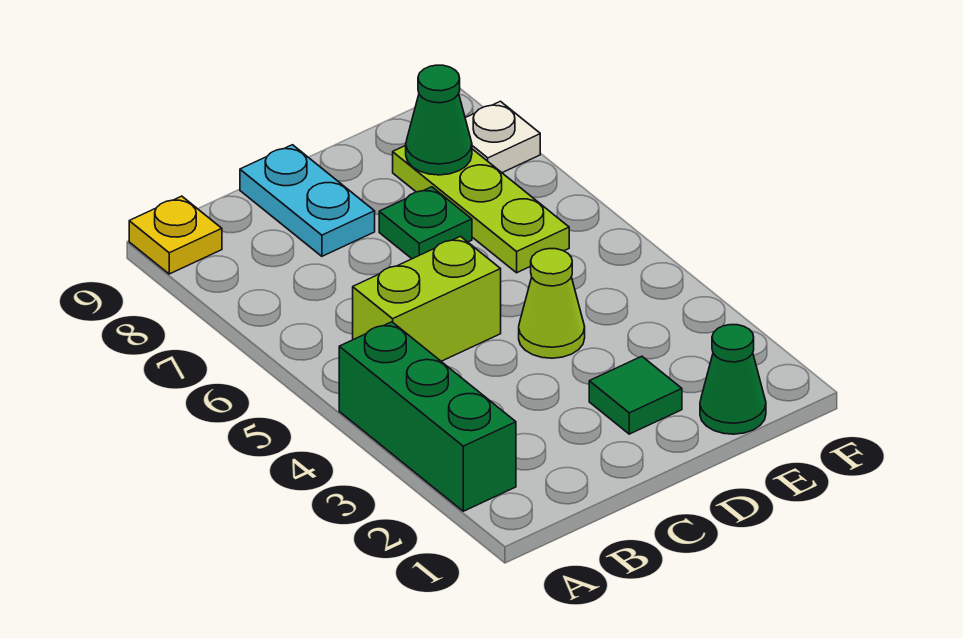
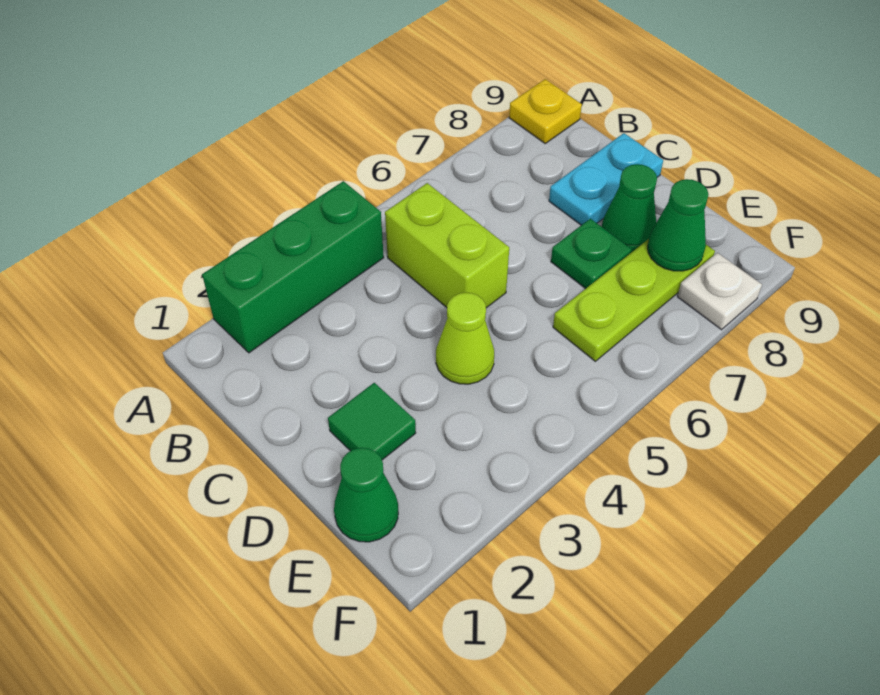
none -> green 1x1 cone [602,164,657,252]

